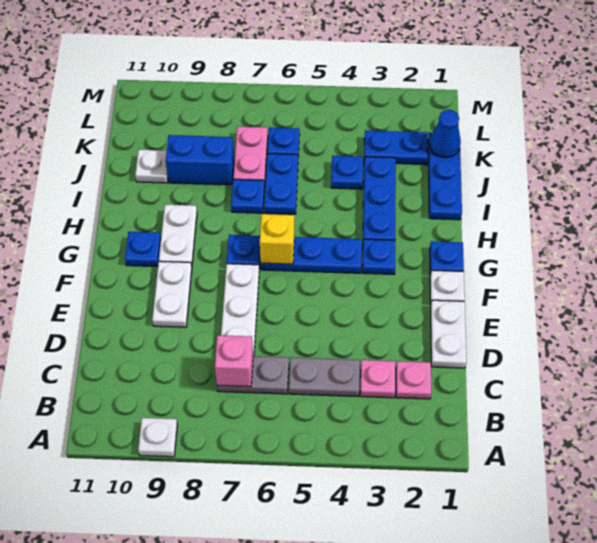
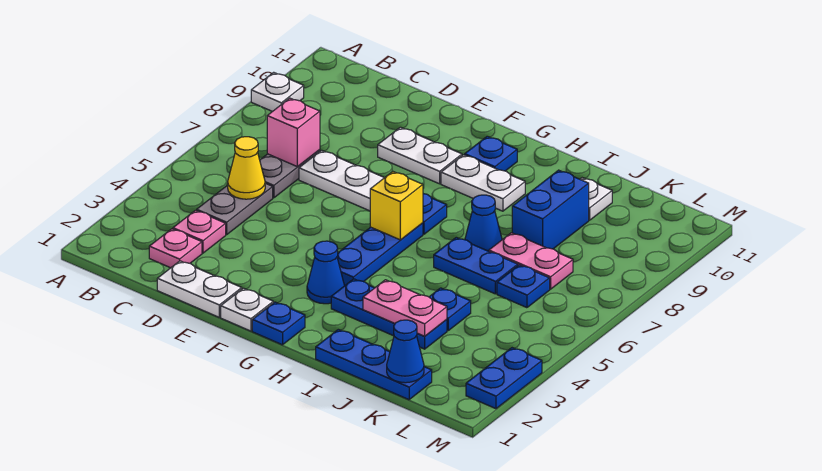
none -> yellow 1x1 cone [228,137,265,199]
blue 1x1 plate [362,239,395,274] -> blue 1x1 cone [307,241,344,304]
none -> pink 1x2 plate [363,280,447,336]
blue 1x1 plate [231,179,265,213] -> blue 1x1 cone [465,195,502,251]
blue 1x2 plate [364,130,428,165] -> blue 1x2 plate moved to [466,348,542,409]

